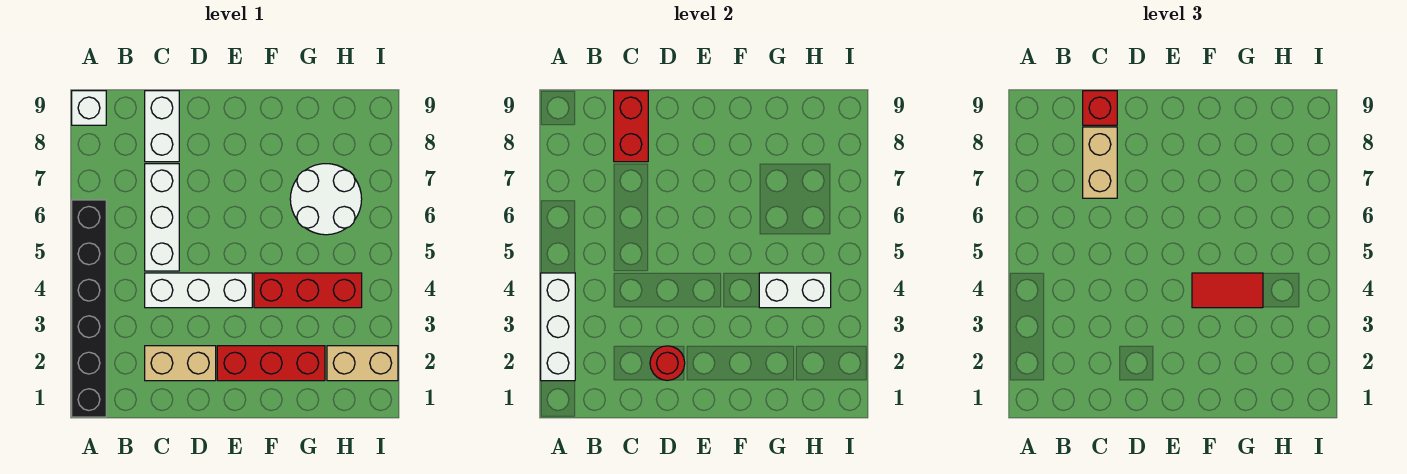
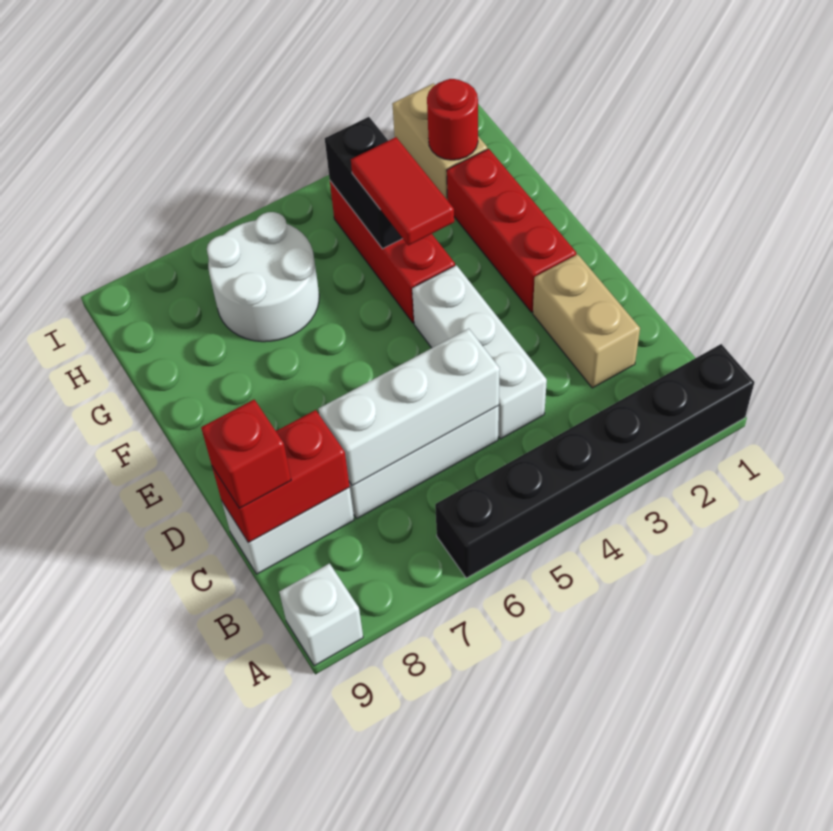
white 1x3 brick [541,273,575,381] -> white 1x3 brick moved to [319,329,500,486]
tan 1x2 brick [1083,127,1117,198] -> none
red 1x1 round brick [650,346,685,381] -> red 1x1 round brick moved to [427,79,478,160]
white 1x2 brick [759,273,831,308] -> black 1x2 brick [325,117,403,249]

